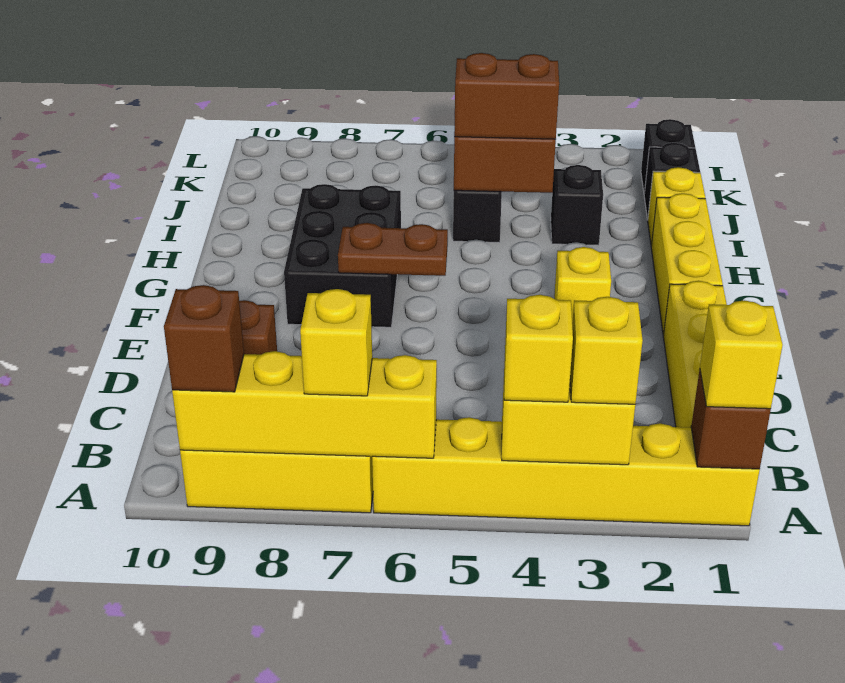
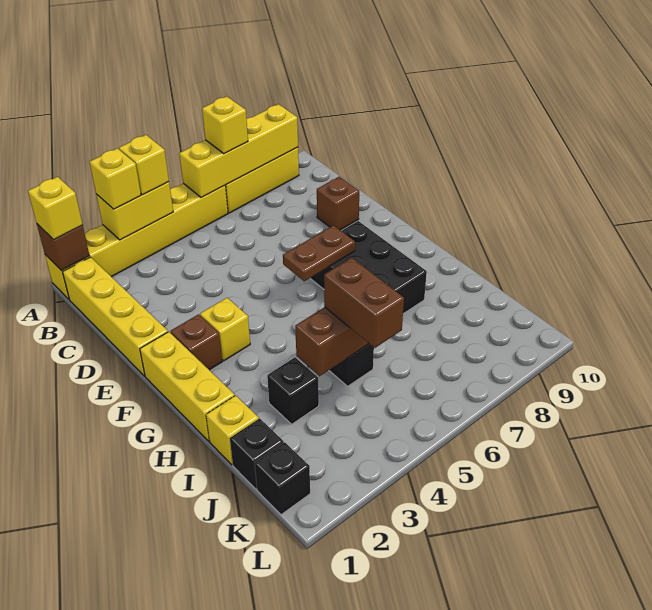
brown 1x1 brick [164,285,244,392] -> brown 1x1 brick moved to [170,314,222,370]
brown 1x2 brick [454,53,559,139] -> brown 1x2 brick turned to [324,258,404,348]

